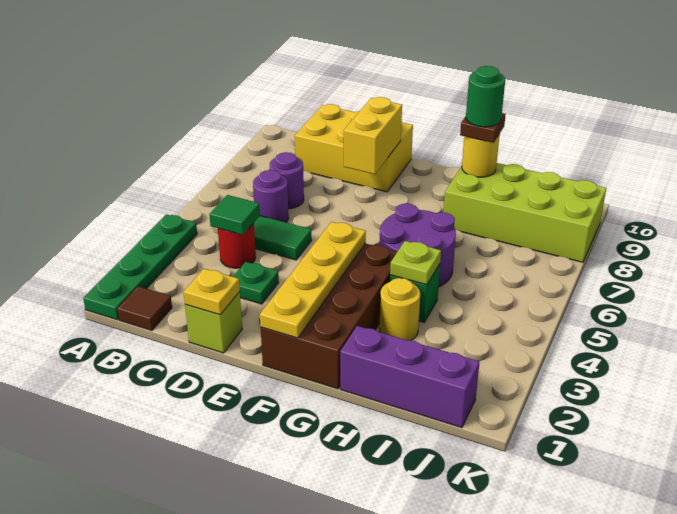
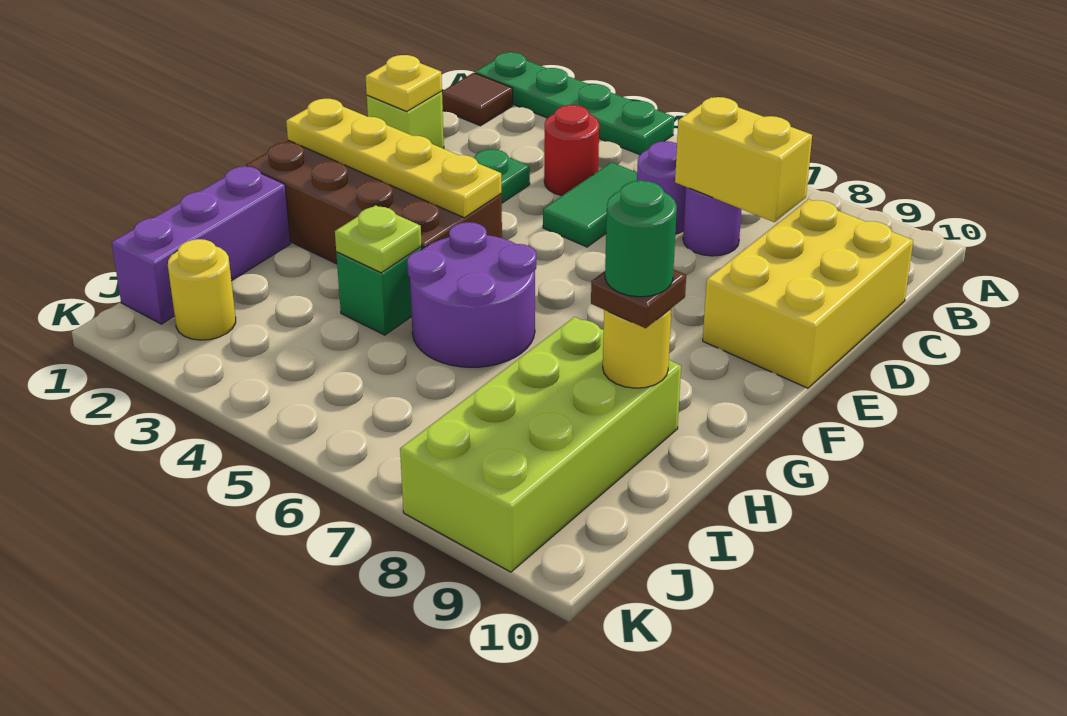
green 1x1 tile [209,195,260,235] -> none
yellow 1x2 brick [344,97,402,174] -> yellow 1x2 brick moved to [675,97,812,222]
yellow 1x1 round brick [379,278,420,340] -> yellow 1x1 round brick moved to [168,239,236,340]

